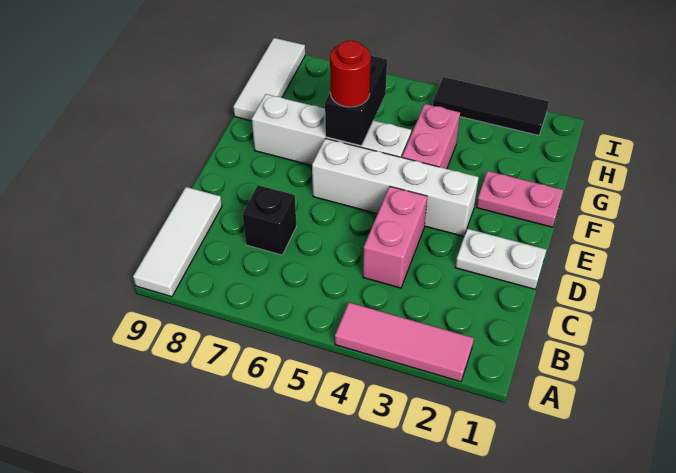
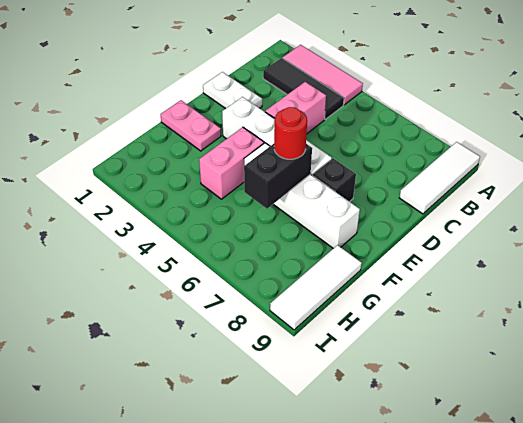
black 1x1 brick [243,185,296,255] -> black 1x1 brick moved to [313,159,356,202]
black 1x3 tile [433,77,549,135] -> black 1x3 tile moved to [263,58,344,119]

